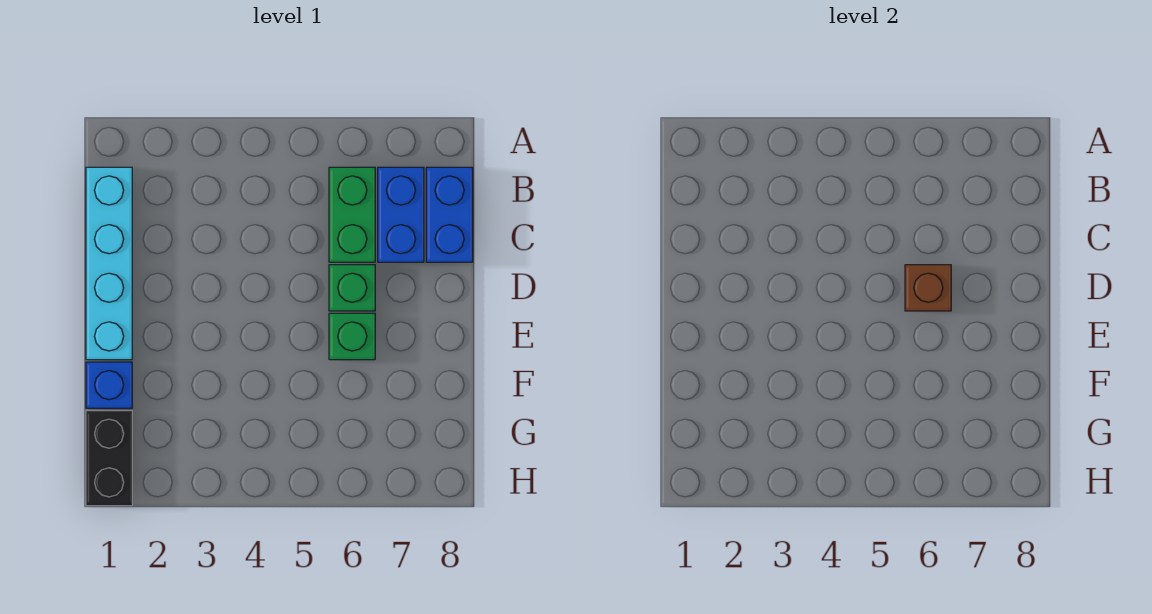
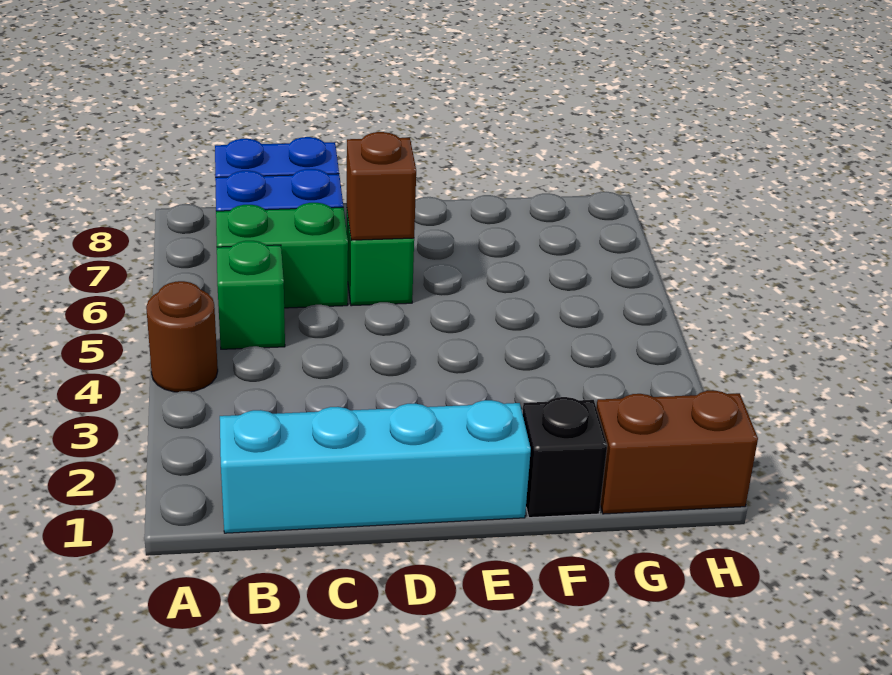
none -> brown 1x1 round brick [146,281,218,392]
green 1x1 brick [329,313,375,360] -> green 1x1 brick moved to [217,241,285,349]
blue 1x1 brick [86,362,132,408] -> black 1x1 brick [522,397,607,518]
black 1x2 brick [86,411,132,506] -> brown 1x2 brick [596,391,758,514]

